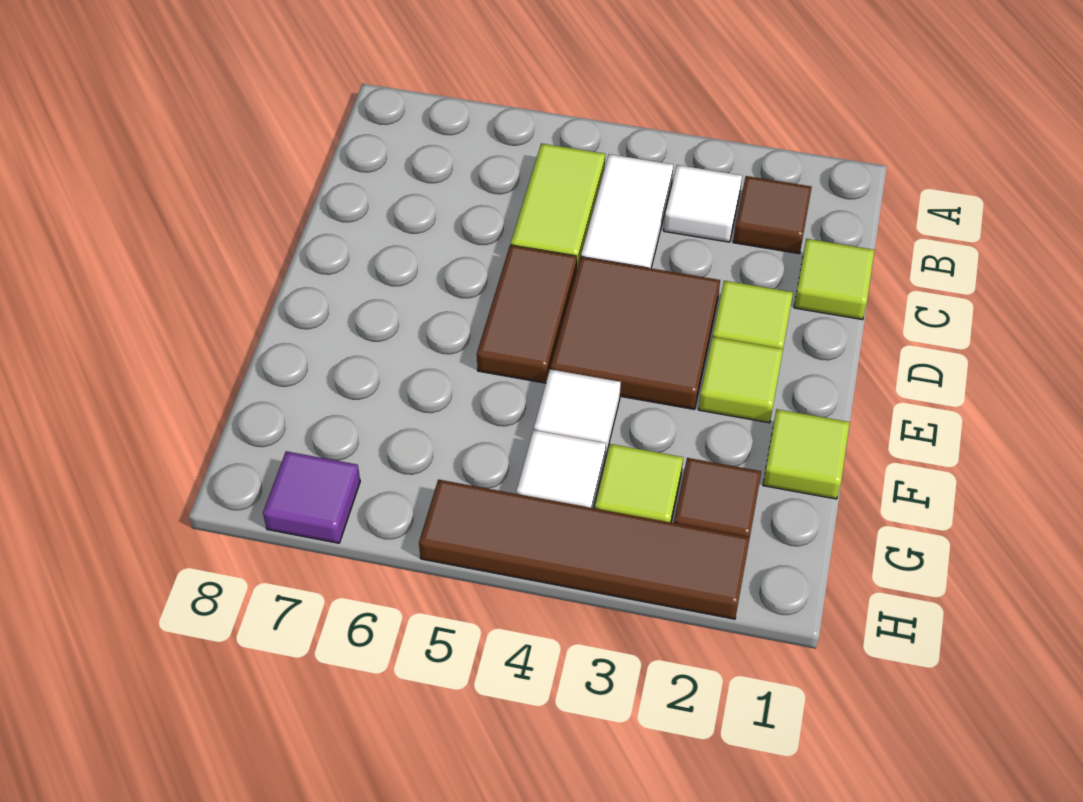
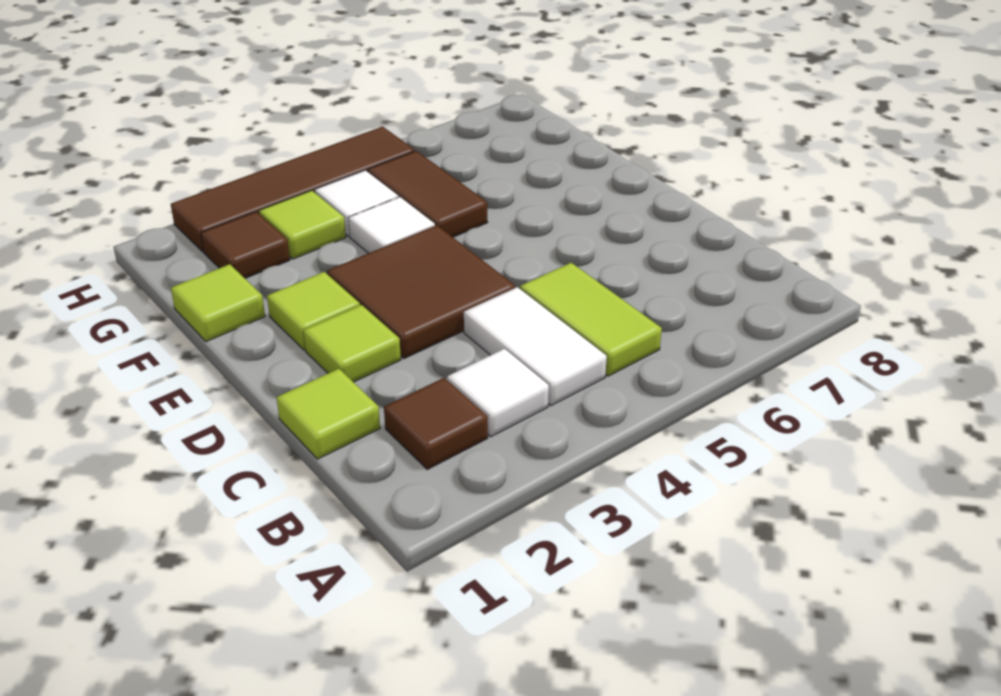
brown 1x2 tile [477,245,577,383] -> brown 1x2 tile moved to [368,151,488,237]
purple 1x1 tile [263,451,360,543] -> none

